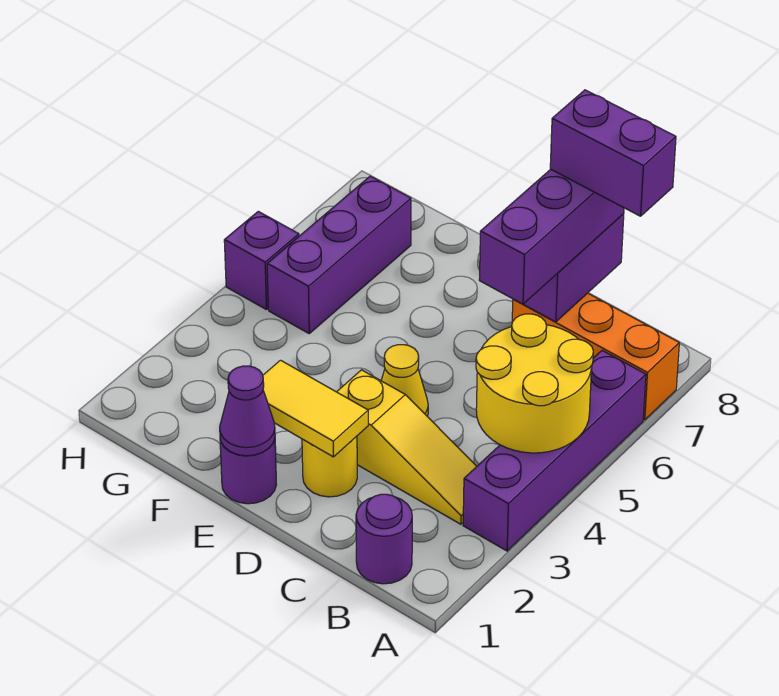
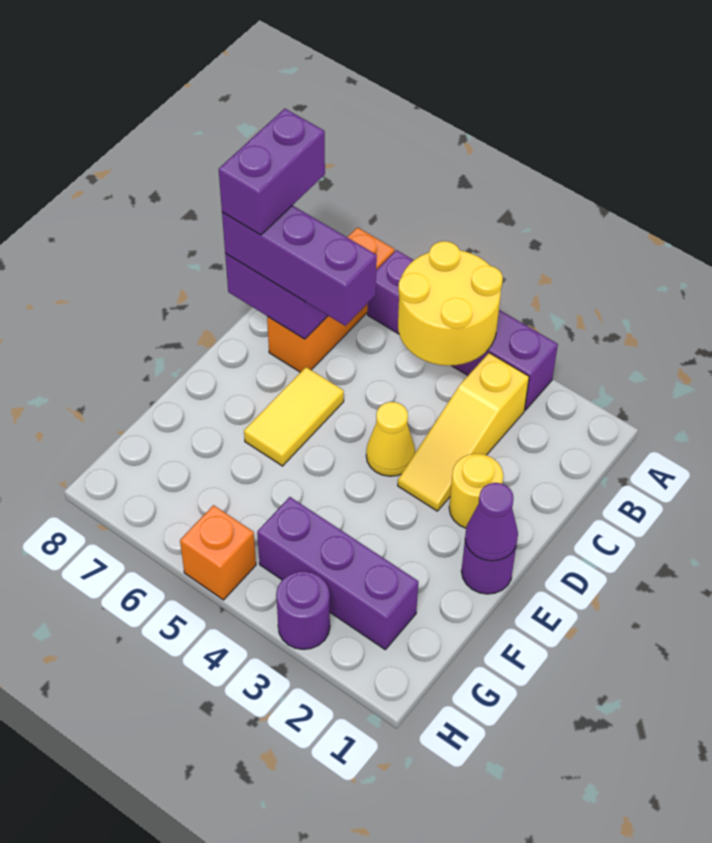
purple 1x1 round brick [356,494,412,584] -> purple 1x1 round brick moved to [276,571,330,649]
yellow 1x3 slope [337,370,477,524] -> yellow 1x3 slope turned to [398,353,529,511]
yellow 1x2 tile [263,360,368,457] -> yellow 1x2 tile moved to [244,367,344,466]
purple 1x3 brick [267,176,411,333] -> purple 1x3 brick moved to [257,497,418,649]
purple 1x1 brick [224,211,299,309] -> orange 1x1 brick [180,505,256,600]

